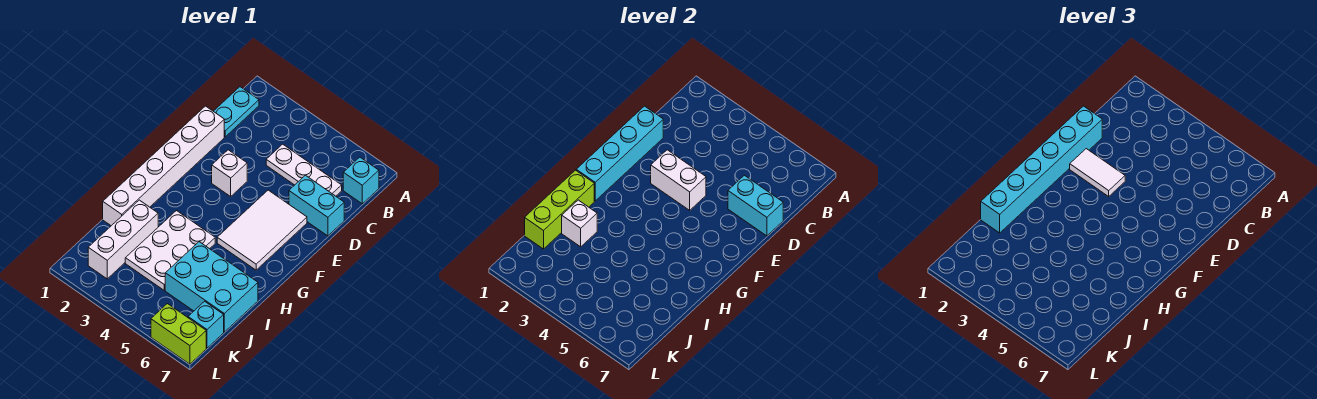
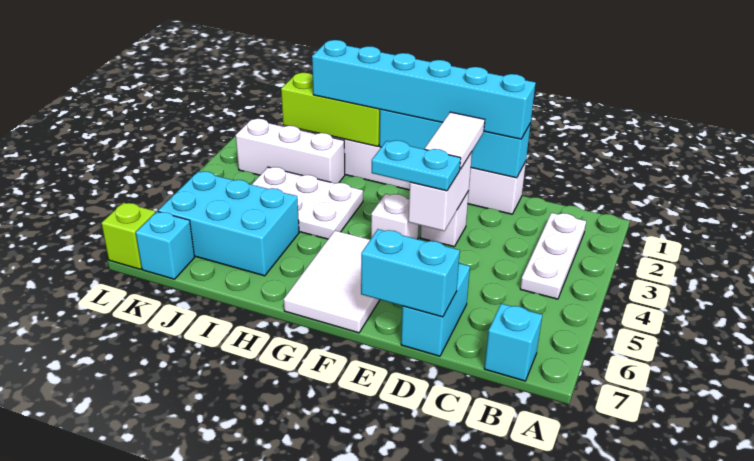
cyan 1x2 plate [213,87,259,137] -> cyan 1x2 plate moved to [372,140,461,191]
white 1x3 plate [266,144,342,196] -> white 1x3 plate moved to [520,213,586,299]
cyan 1x2 brick [728,175,783,236] -> cyan 1x2 brick turned to [361,229,460,317]
white 2x3 tile [217,190,307,270] -> white 2x3 tile turned to [284,231,380,333]
white 1x1 brick [562,200,597,247] -> white 1x1 brick moved to [371,194,419,239]
cyan 2x3 brick [165,242,258,332] -> cyan 2x3 brick turned to [158,171,299,276]
lime 1x2 brick [151,304,206,364] -> lime 1x1 brick [101,203,156,269]

